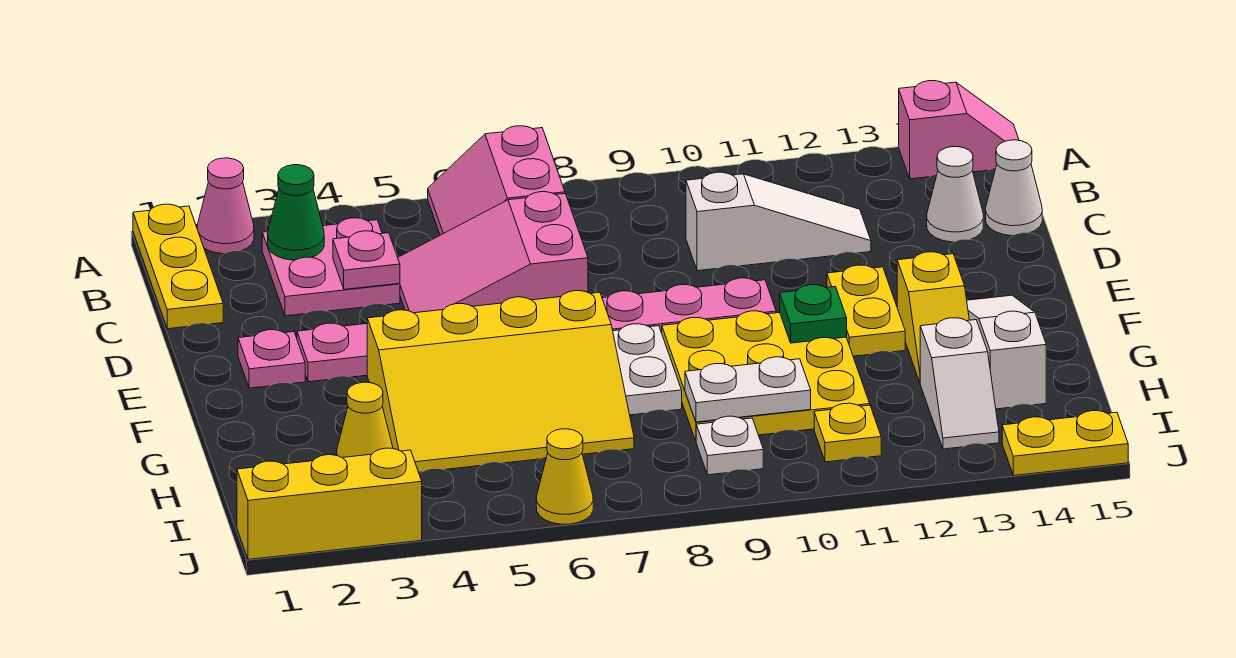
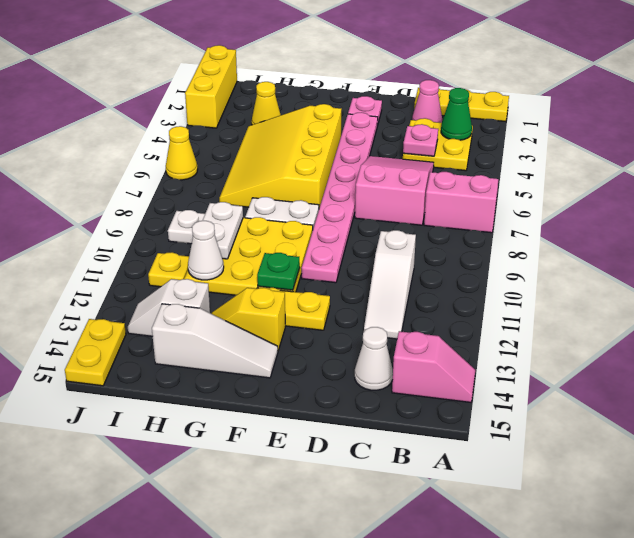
pink 1x1 cone [197,158,254,254] -> pink 1x1 cone moved to [412,80,442,123]
pink 1x2 slope [899,81,1019,179] -> pink 1x2 slope turned to [392,331,475,402]
pink 2x2 plate [262,218,400,316] -> yellow 2x2 plate [403,118,473,171]
white 1x1 cone [986,140,1042,236] -> white 1x1 cone moved to [188,221,224,280]

